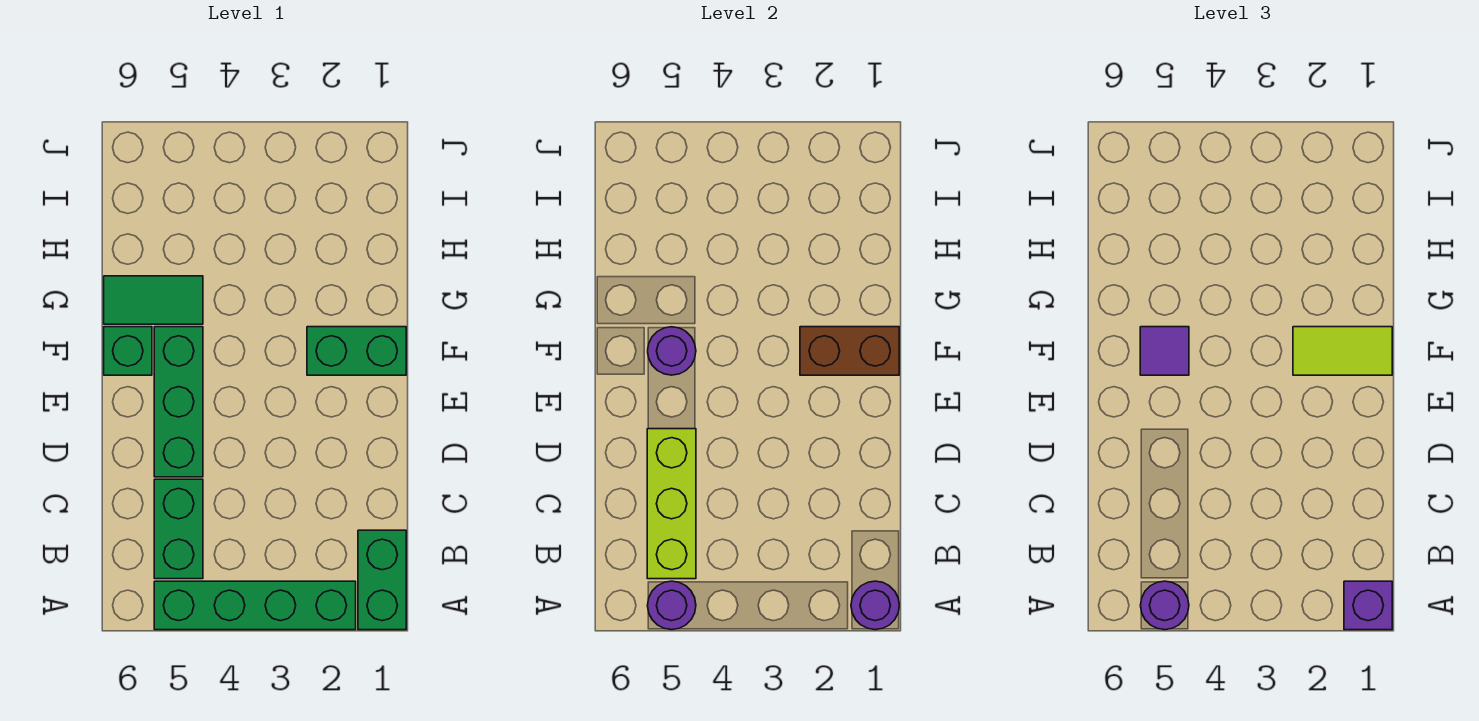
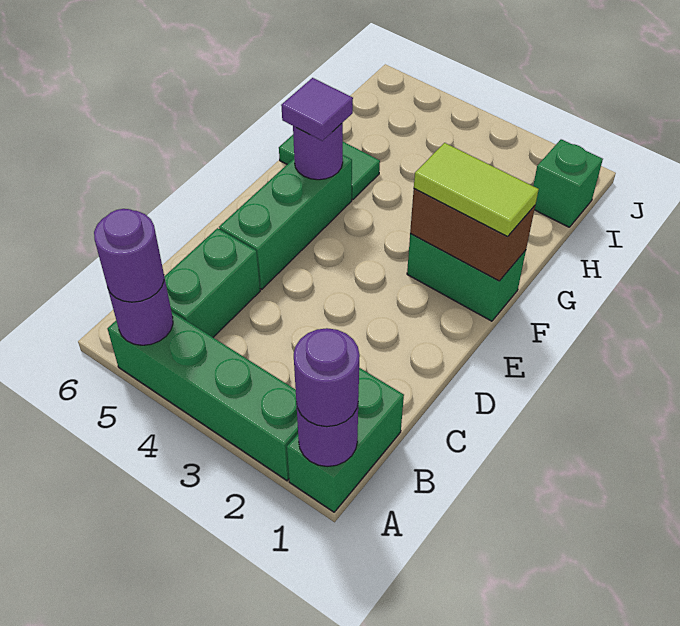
purple 1x1 brick [1344,581,1392,630] -> purple 1x1 round brick [294,328,360,427]
lime 1x3 brick [647,429,696,579] -> none
green 1x1 brick [104,327,152,375] -> green 1x1 brick moved to [533,139,603,227]

